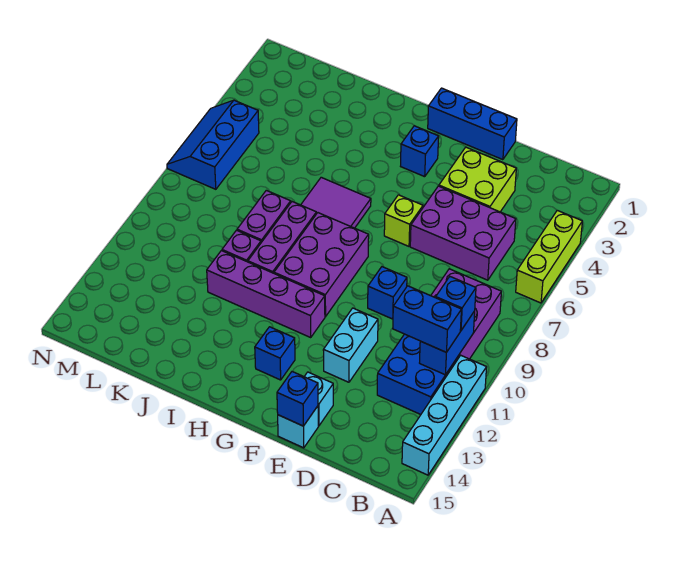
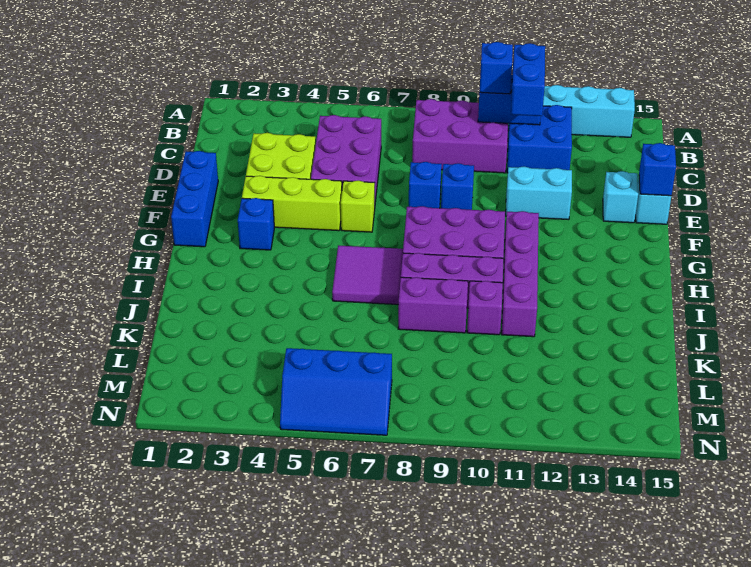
lime 1x3 brick [516,210,582,303] -> lime 1x3 brick moved to [242,176,342,231]
blue 1x1 brick [255,327,295,380] -> blue 1x1 brick moved to [409,162,442,208]

